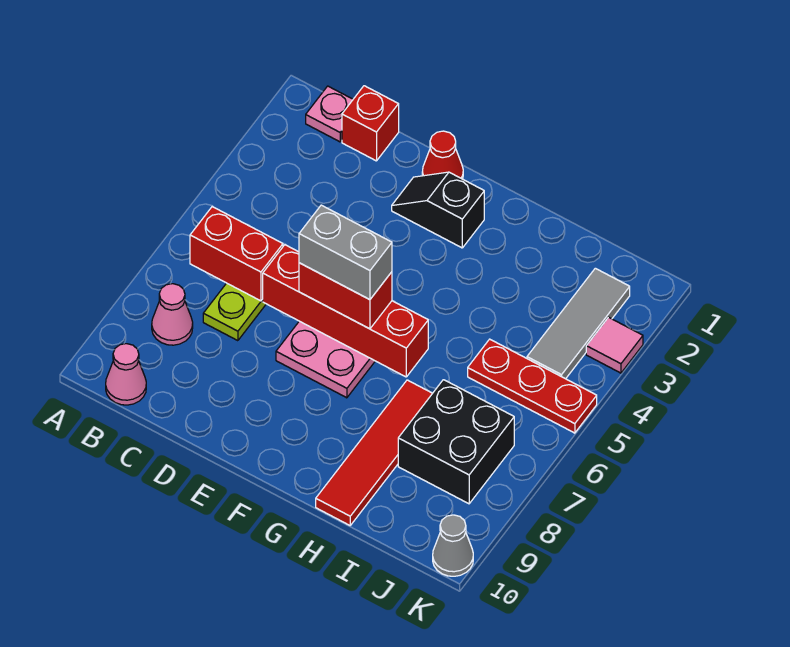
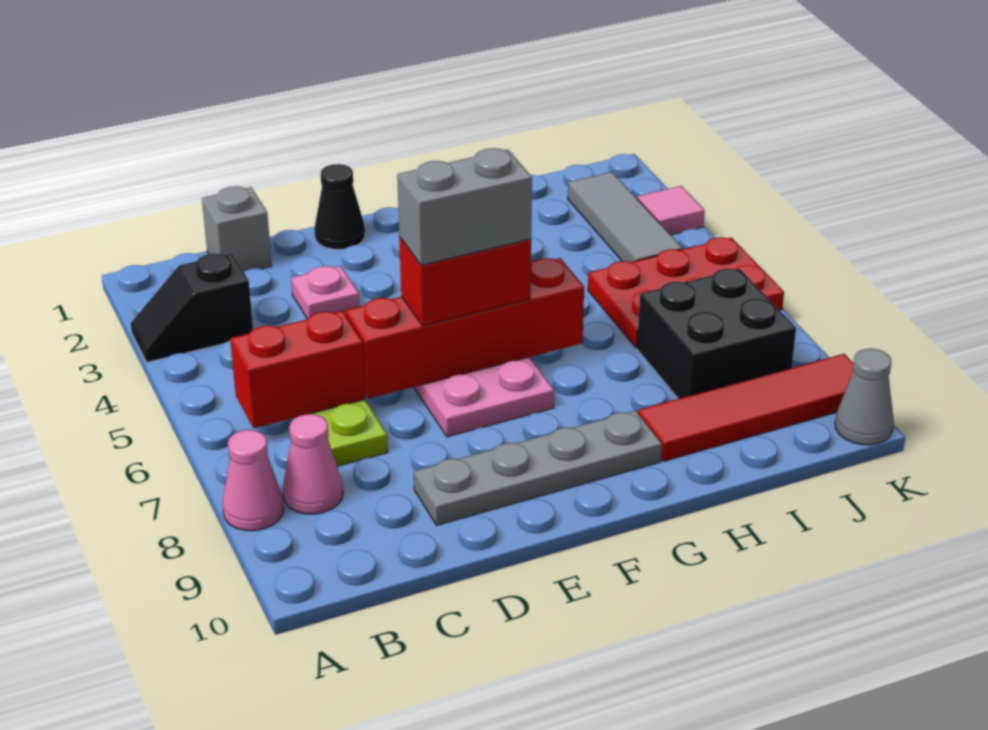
pink 1x1 plate [306,86,353,142] -> pink 1x1 plate moved to [291,266,360,319]
pink 1x1 cone [106,344,146,405] -> pink 1x1 cone moved to [222,430,284,531]
red 1x1 brick [342,86,399,161] -> grey 1x1 brick [202,186,272,272]
none -> grey 1x4 plate [414,411,662,525]
red 1x1 cone [422,131,463,179] -> black 1x1 cone [314,164,365,249]
black 1x2 slope [392,172,484,248] -> black 1x2 slope moved to [131,253,253,362]
red 1x4 tile [316,380,433,525] -> red 1x4 tile turned to [638,354,854,461]
red 1x3 plate [468,339,597,433] -> red 2x3 plate [588,237,784,348]

